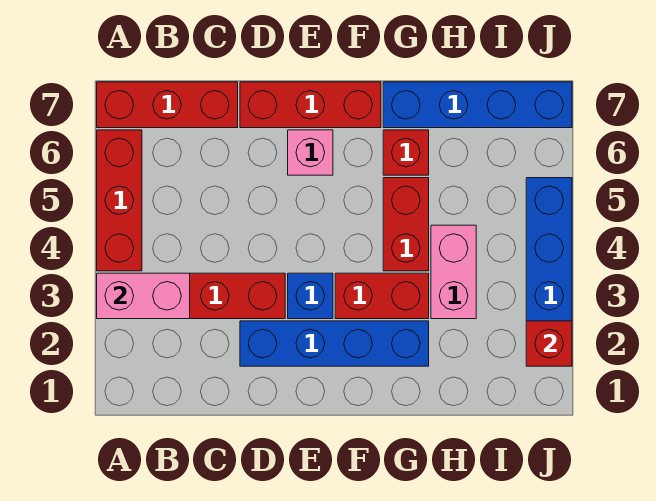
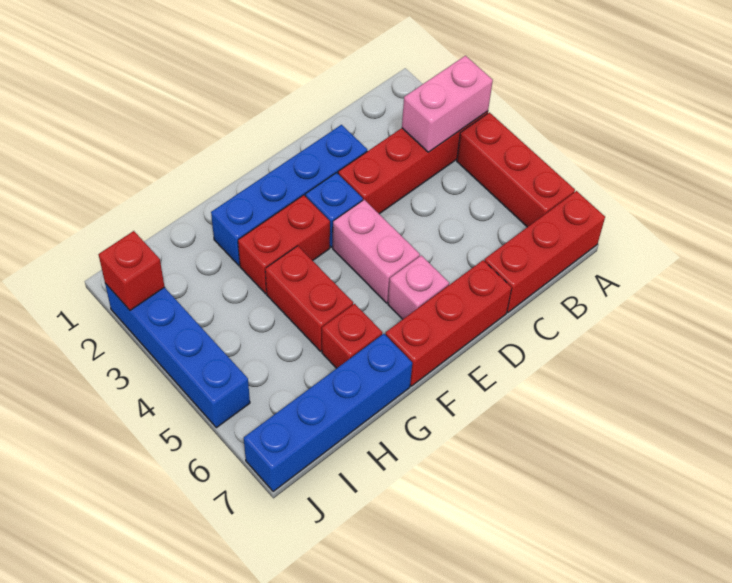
pink 1x2 brick [431,225,476,319] -> pink 1x2 brick moved to [333,200,420,303]

